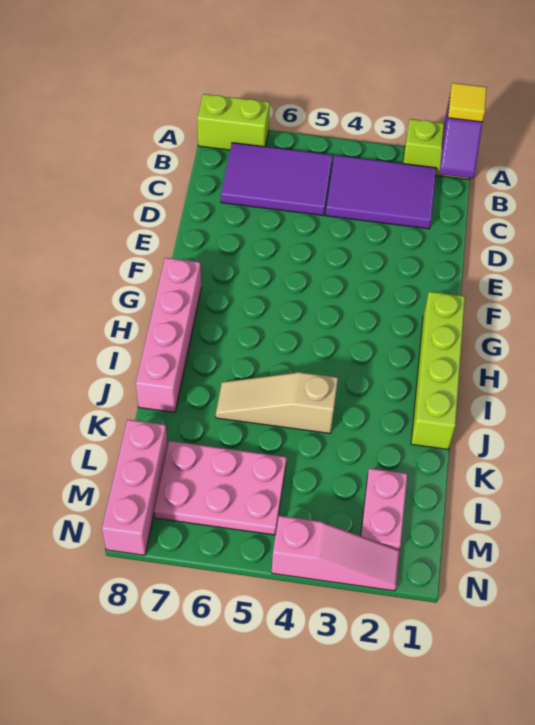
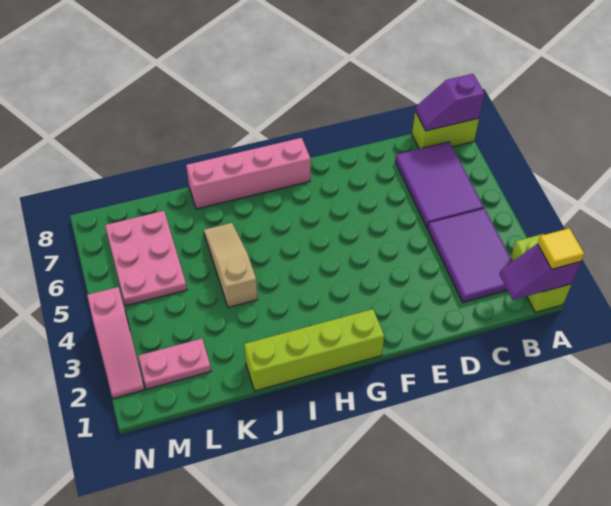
lime 1x2 brick [197,94,270,150] -> lime 1x2 brick turned to [412,112,479,149]
none -> purple 1x2 slope [415,74,485,131]
pink 1x3 brick [102,420,168,555] -> none

